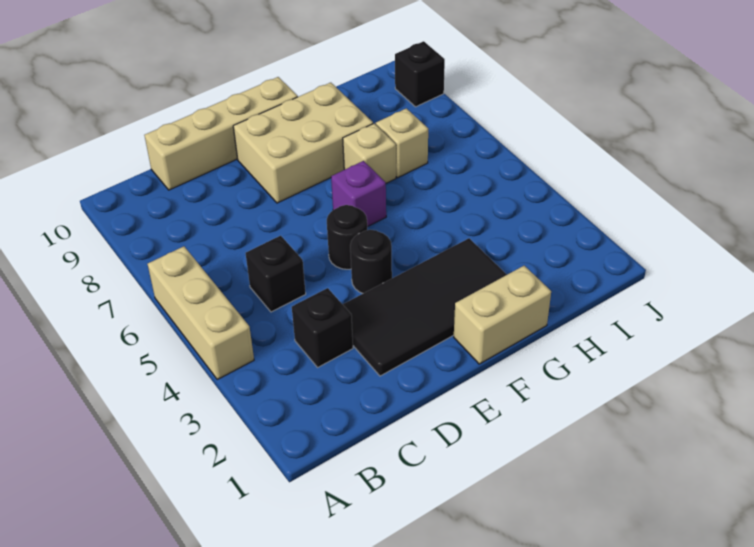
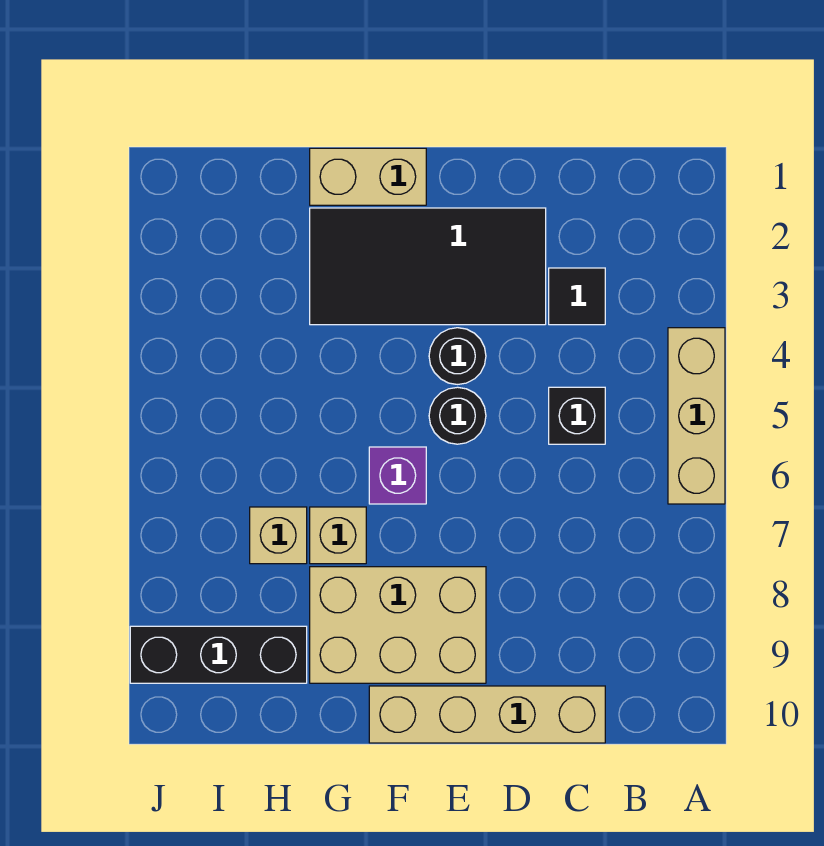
black 1x1 brick [292,288,353,367] -> black 1x1 tile [549,268,605,325]
black 1x1 brick [395,41,445,107] -> black 1x3 brick [130,626,307,683]

